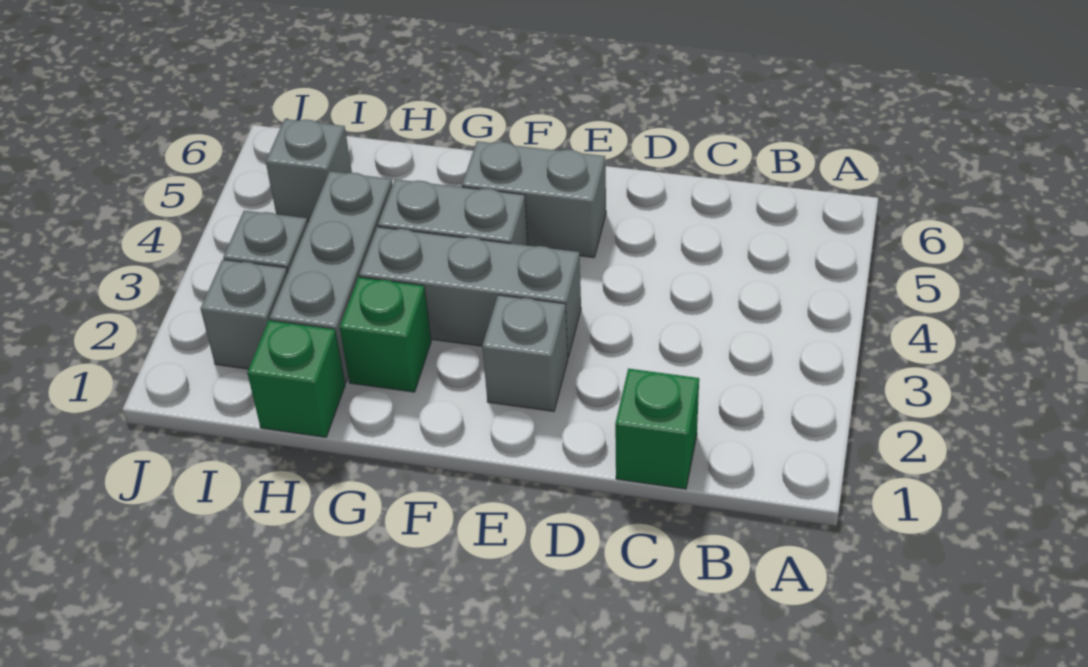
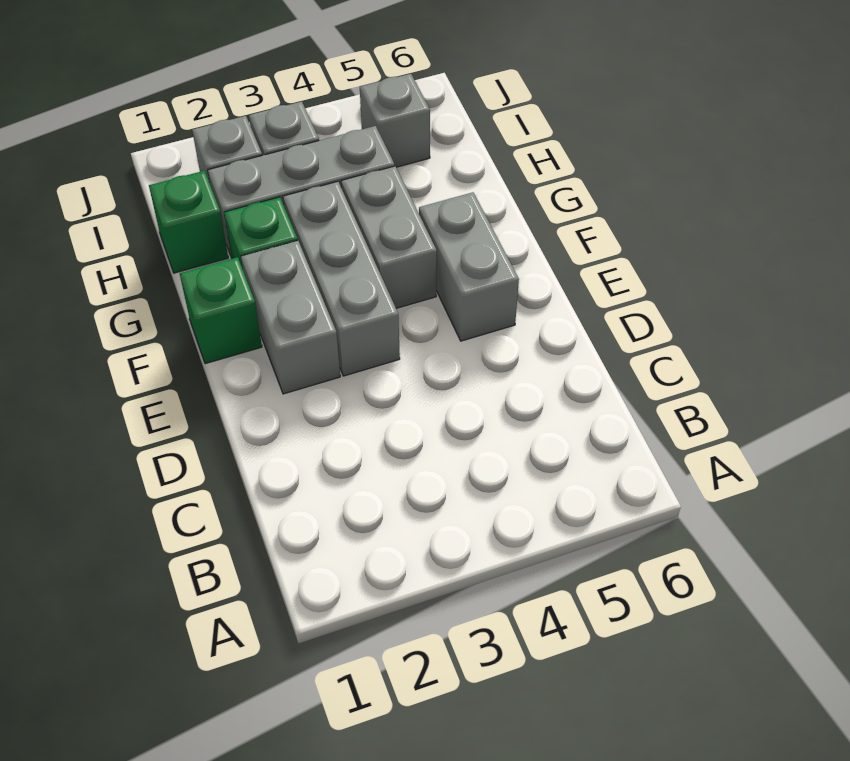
green 1x1 brick [615,369,699,489] -> green 1x1 brick moved to [180,257,262,364]
grey 1x1 brick [482,295,568,411] -> grey 1x2 brick [241,241,340,394]

